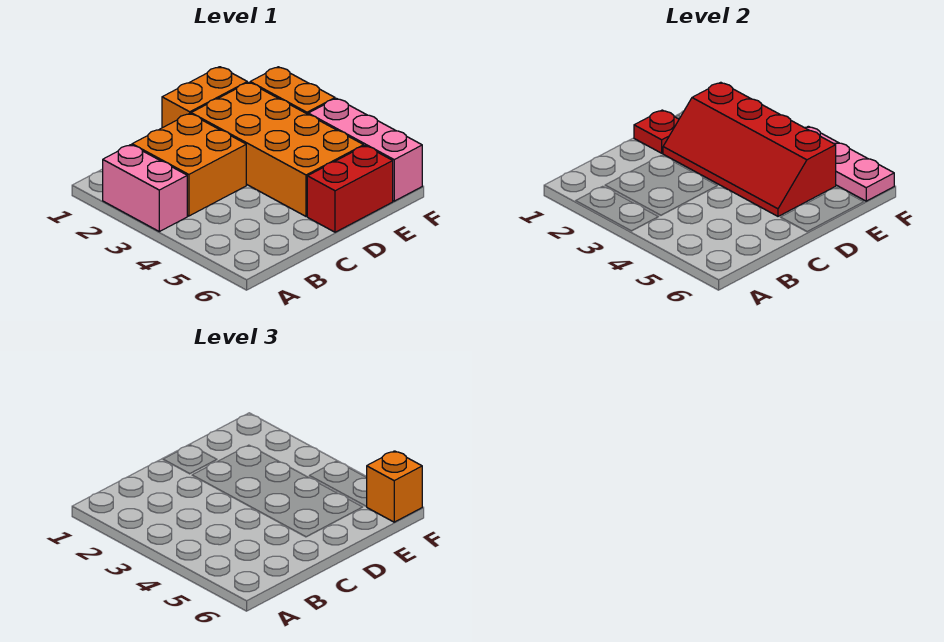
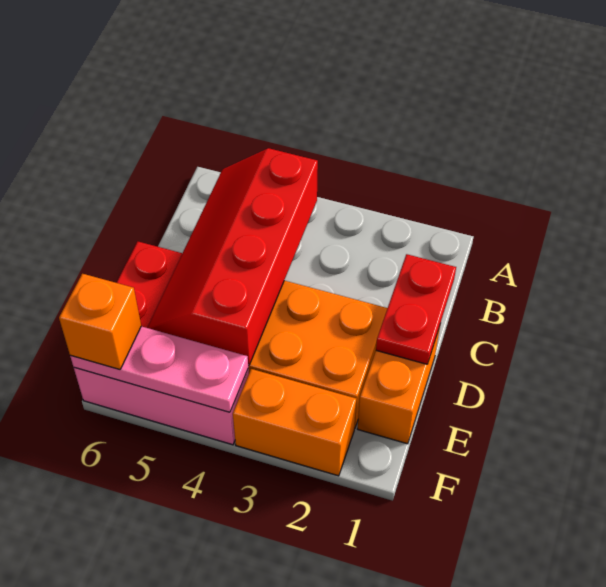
pink 1x2 brick [103,145,187,232] -> none
orange 2x2 brick [132,114,246,216] -> none
red 1x1 plate [634,110,679,153] -> red 1x2 plate [376,254,456,364]
red 2x4 slope [663,82,836,216] -> red 2x4 slope turned to [147,148,318,365]

